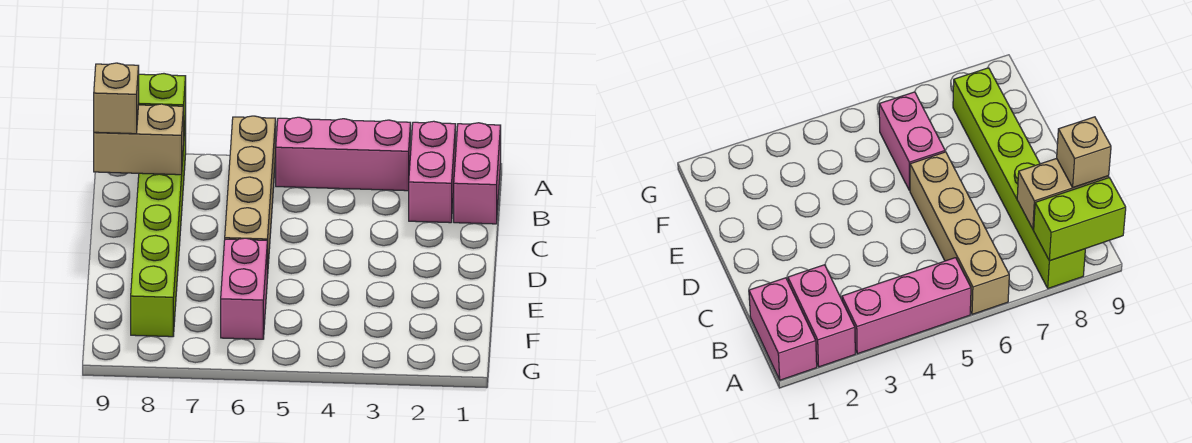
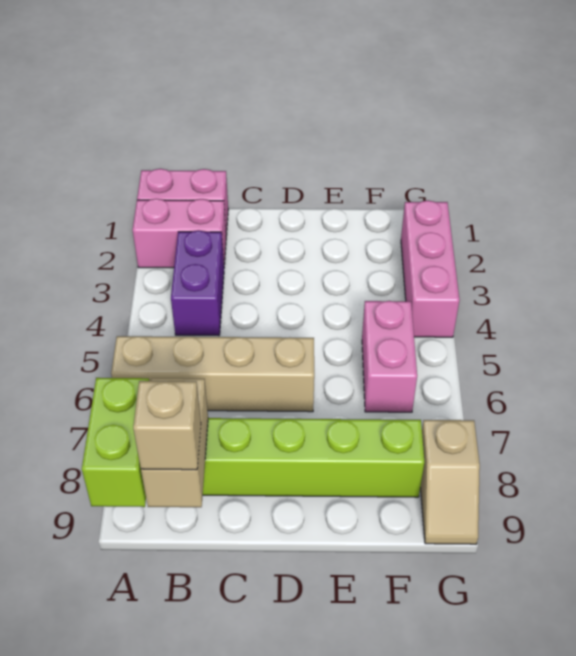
pink 1x3 brick [276,117,411,191] -> pink 1x3 brick moved to [401,200,459,337]
none -> purple 1x2 brick [171,230,224,336]
pink 1x2 brick [221,238,267,339] -> pink 1x2 brick turned to [362,301,417,412]
none -> tan 1x2 slope [420,420,480,544]

